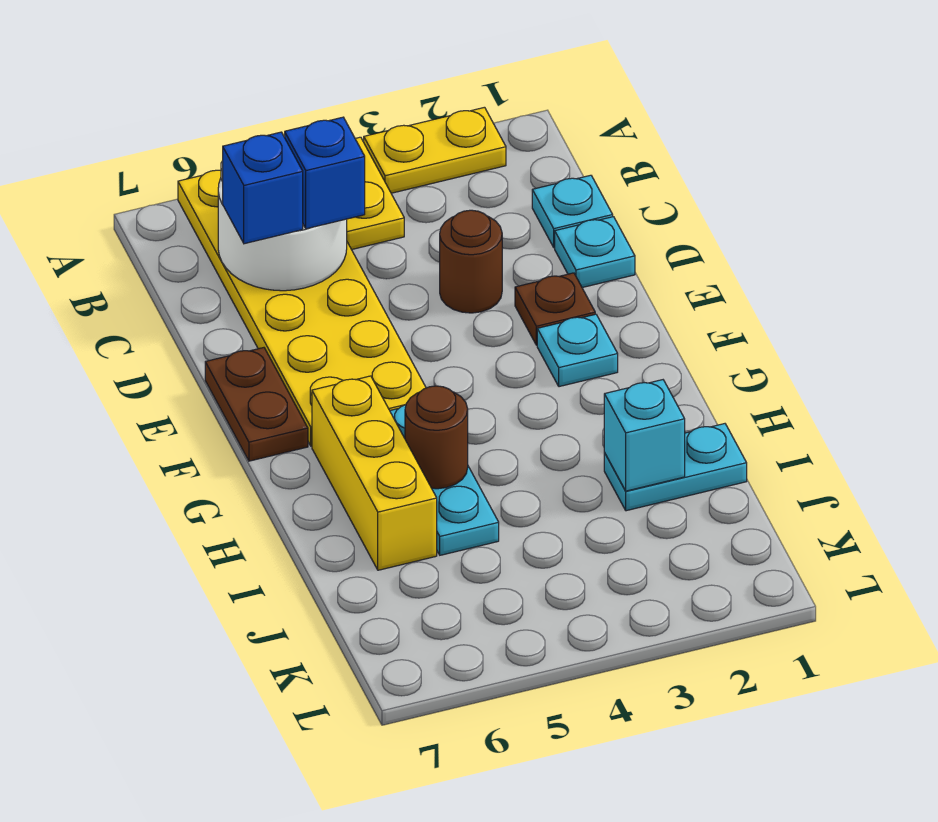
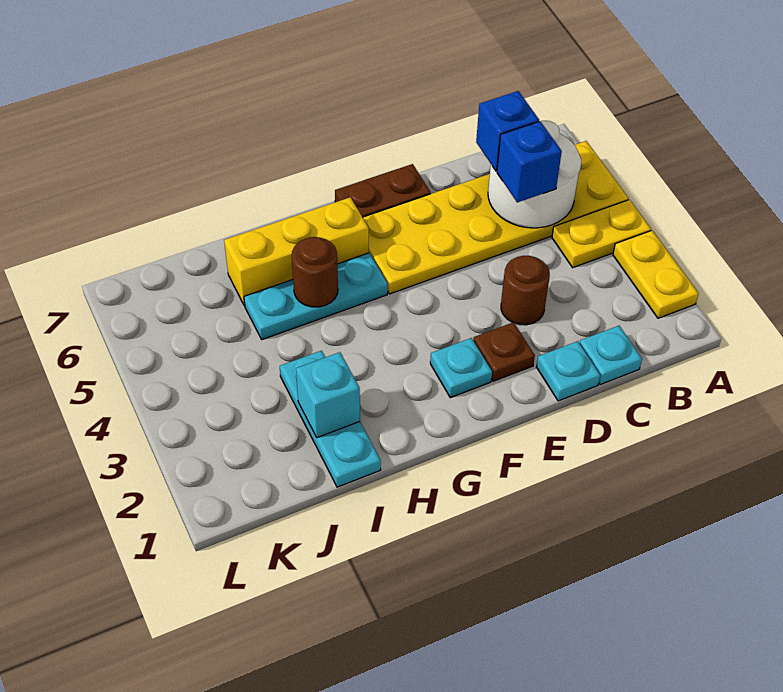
cyan 1x2 plate [604,424,747,511] -> cyan 1x3 plate [280,351,381,487]

